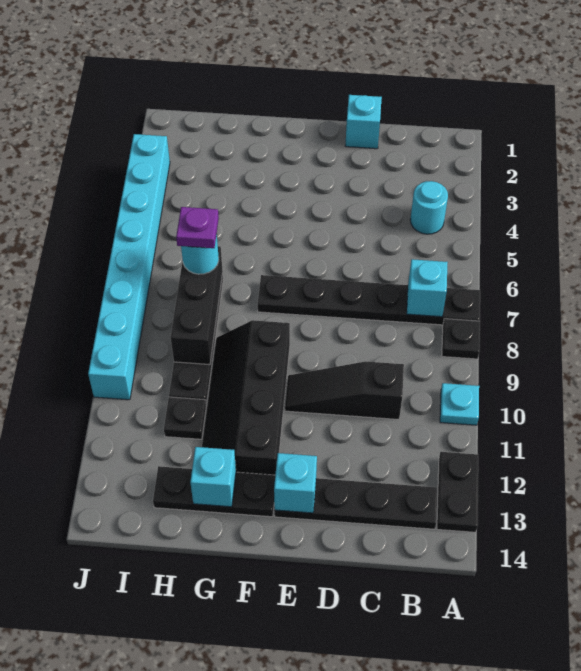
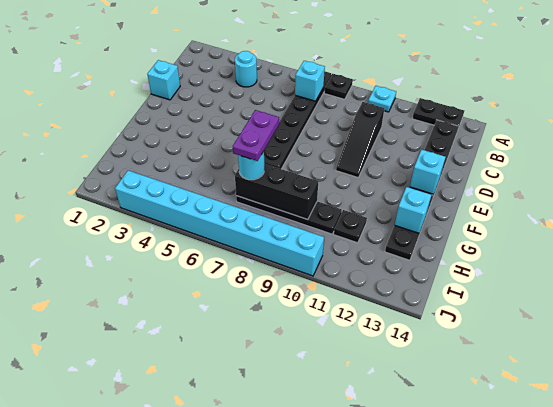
black 2x4 slope [202,320,290,475] -> none
purple 1x1 plate [176,207,219,248] -> purple 1x2 plate [233,110,279,161]

